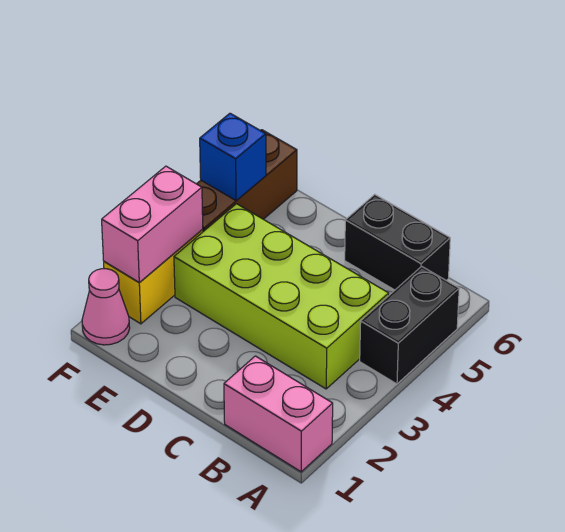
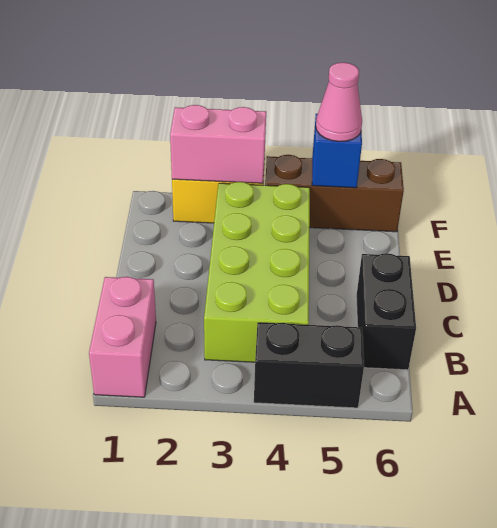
pink 1x1 cone [82,269,130,345] -> pink 1x1 cone moved to [316,62,362,142]

